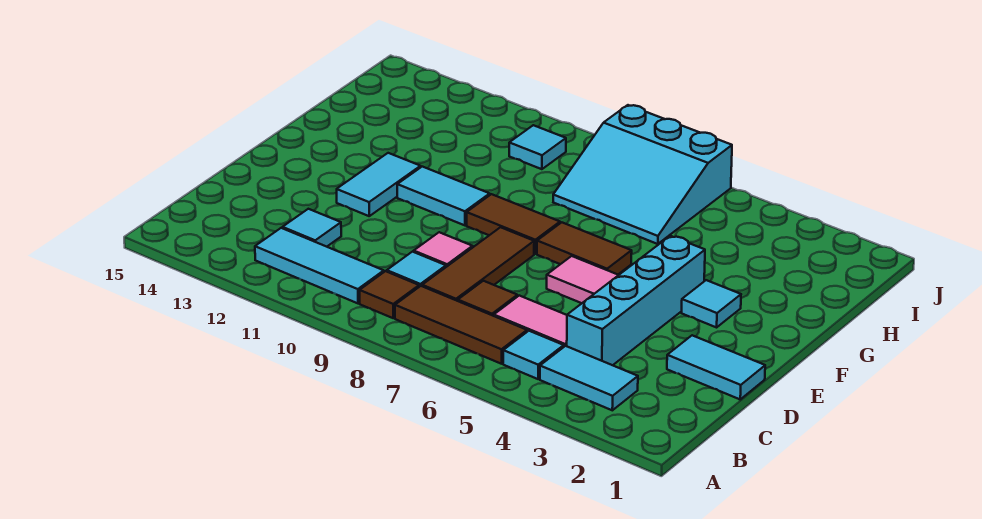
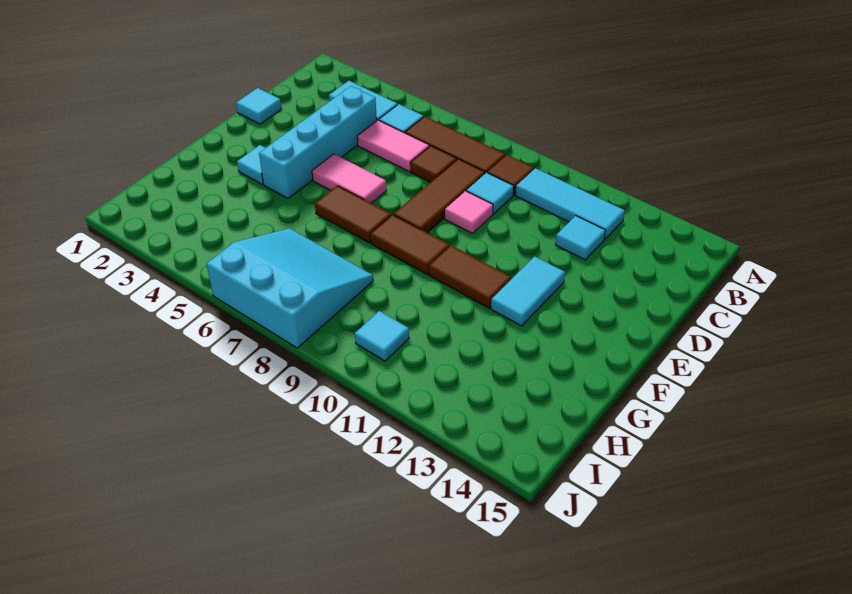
cyan 1x2 tile [667,335,765,399] -> cyan 1x1 tile [236,88,282,124]
cyan 1x2 tile [397,167,490,225] -> brown 1x2 tile [429,245,511,308]

